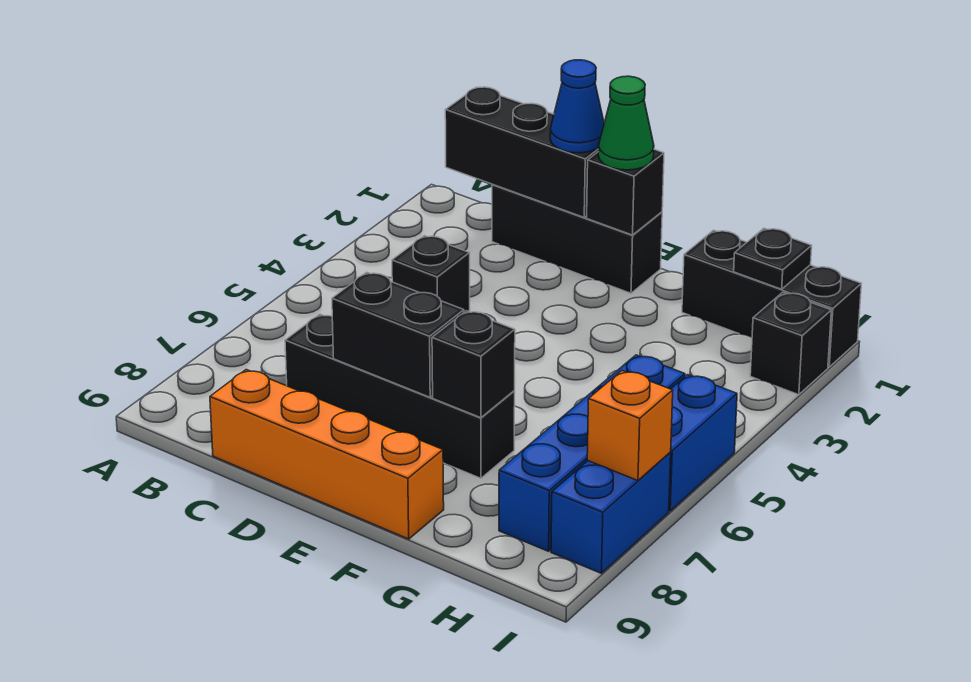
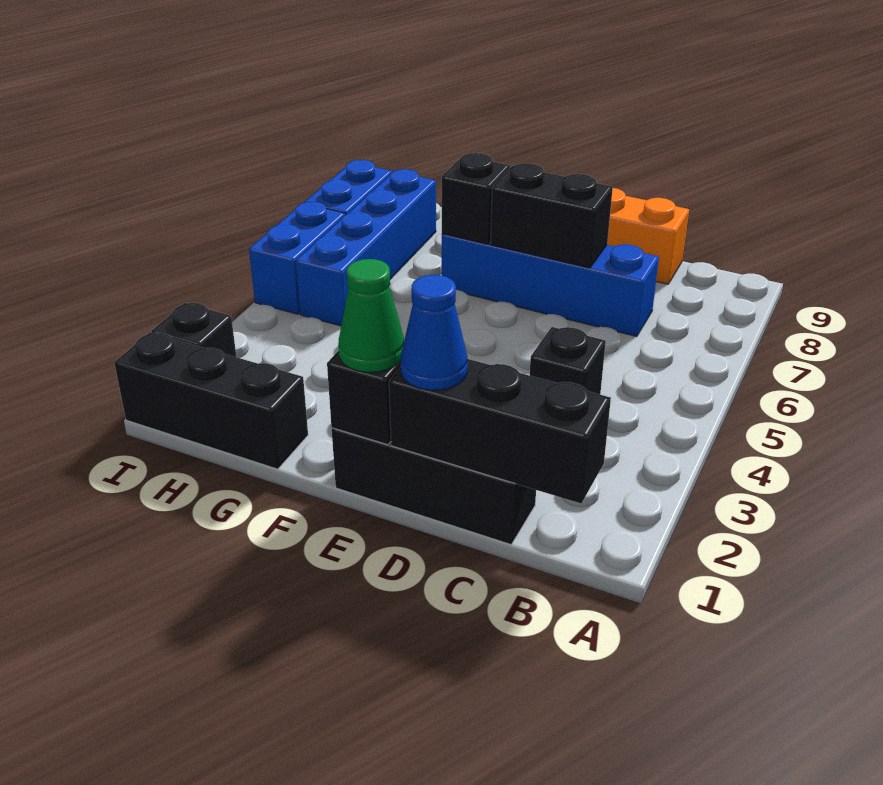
black 1x4 brick [285,314,515,478] -> blue 1x4 brick [442,234,659,337]
black 1x1 plate [734,228,812,289] -> none
orange 1x1 brick [587,371,673,481] -> none

